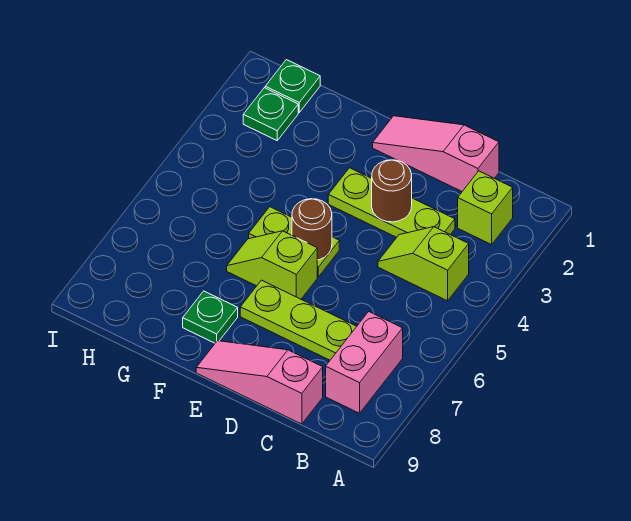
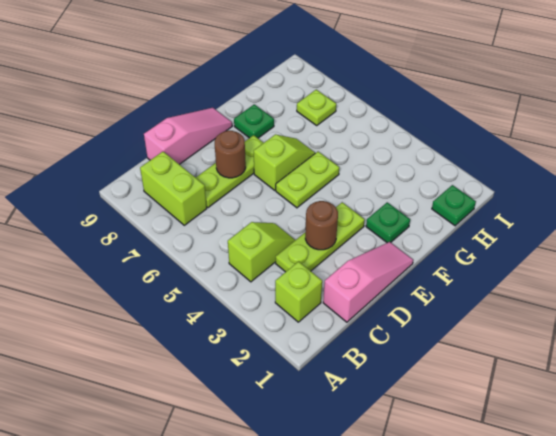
pink 1x2 brick [326,312,403,413] -> lime 1x2 brick [140,152,207,225]
brown 1x1 round brick [292,199,332,260] -> brown 1x1 round brick moved to [215,131,246,178]
green 1x1 plate [243,88,298,140] -> green 1x1 plate moved to [366,202,410,243]
none -> lime 1x1 plate [297,89,336,125]

